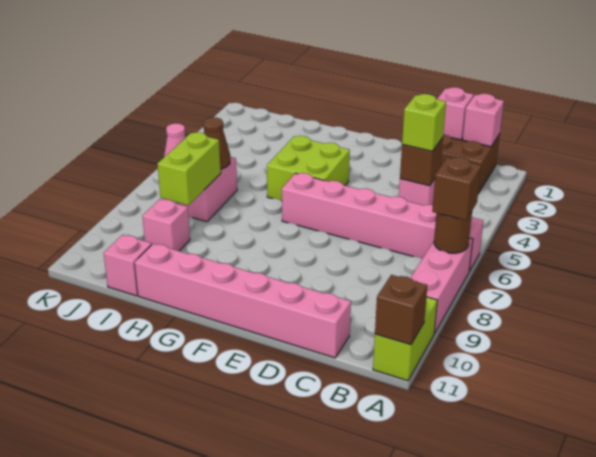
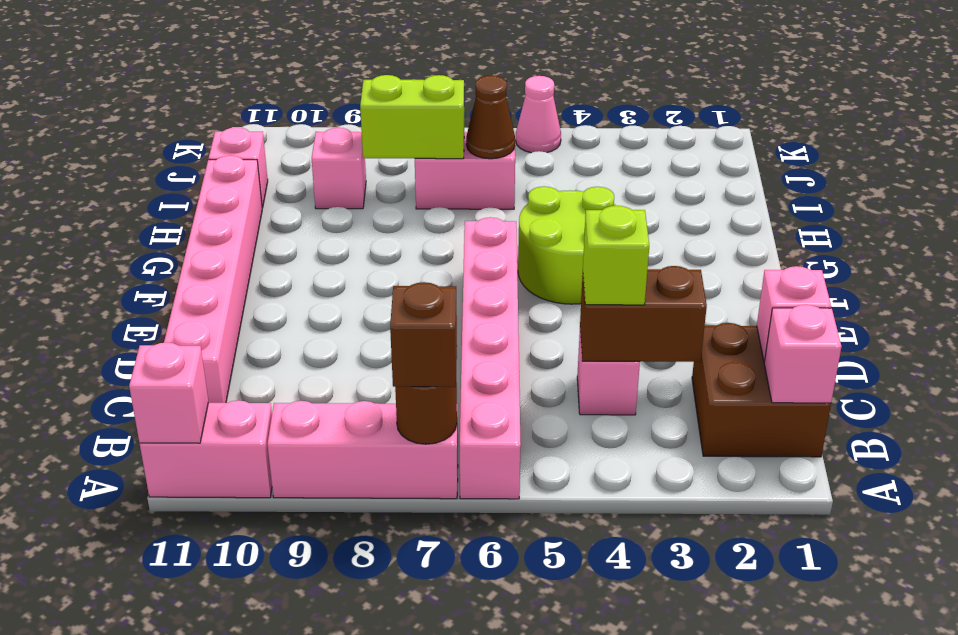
lime 1x2 brick [373,297,437,381] -> pink 1x2 brick [140,400,272,498]
brown 1x1 brick [375,275,427,345] -> pink 1x1 brick [129,342,208,443]
brown 1x1 brick [400,138,443,186] -> brown 1x2 brick [580,266,707,362]
lime 2x2 brick [267,136,350,201] -> lime 2x2 round brick [518,186,616,304]

